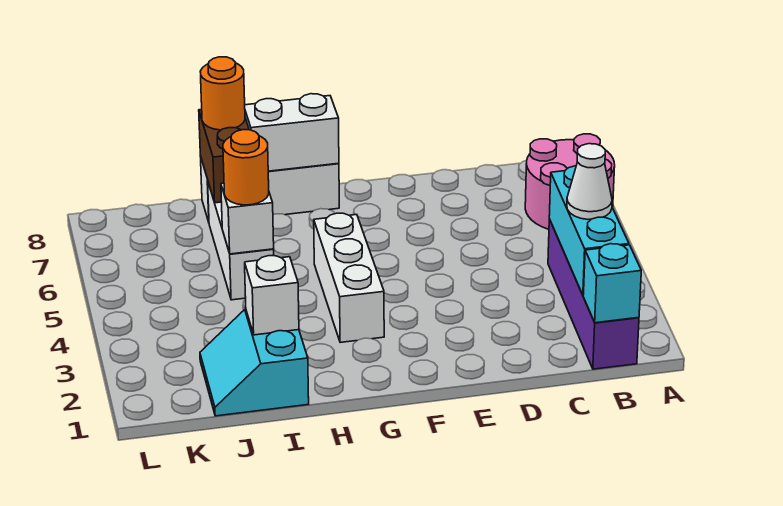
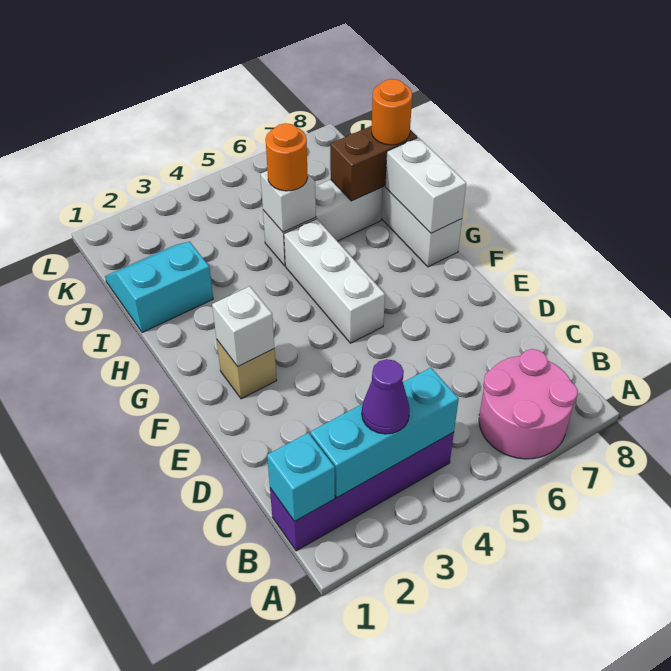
white 1x1 cone [567,144,612,219] -> purple 1x1 cone [362,359,410,434]
none -> tan 1x1 brick [217,340,277,399]
white 1x3 brick [314,213,384,343] -> white 1x3 brick turned to [284,219,385,343]
white 1x1 brick [245,256,299,335] -> white 1x1 brick moved to [212,286,274,367]

